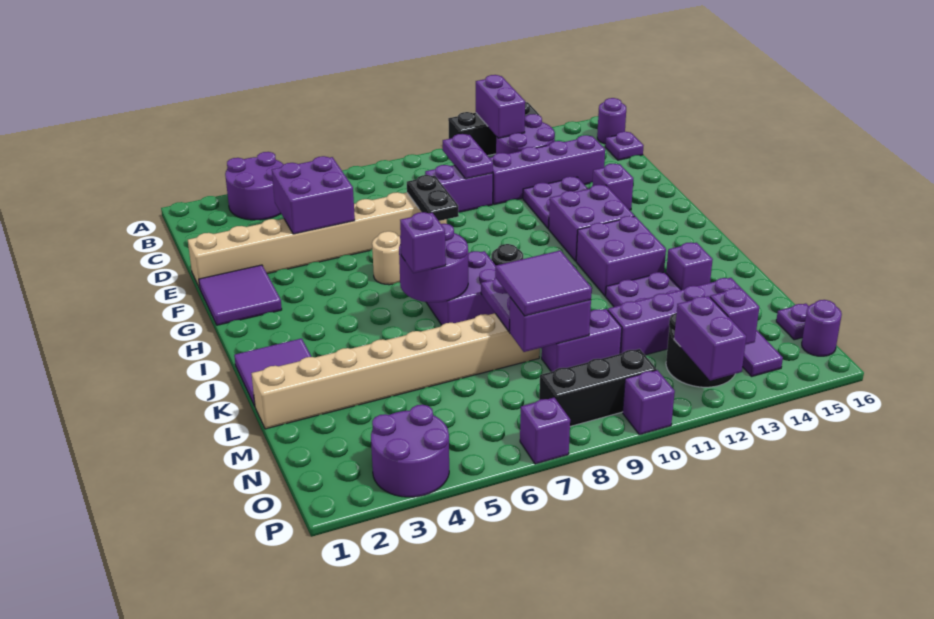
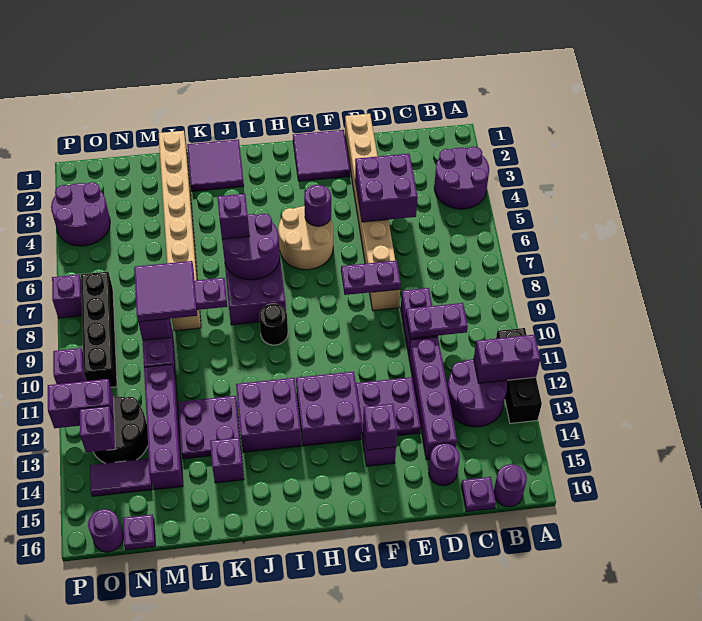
none -> purple 1x1 round brick [429,443,460,486]
black 1x2 plate [407,175,459,221] -> purple 1x2 plate [341,261,401,295]
none -> purple 1x1 brick [363,404,397,450]
none -> purple 1x1 round brick [304,185,331,226]
tan 1x1 round brick [372,231,400,285] -> tan 2x2 round brick [278,206,333,270]
black 1x3 brick [539,349,656,426] -> black 1x4 brick [81,272,117,387]

